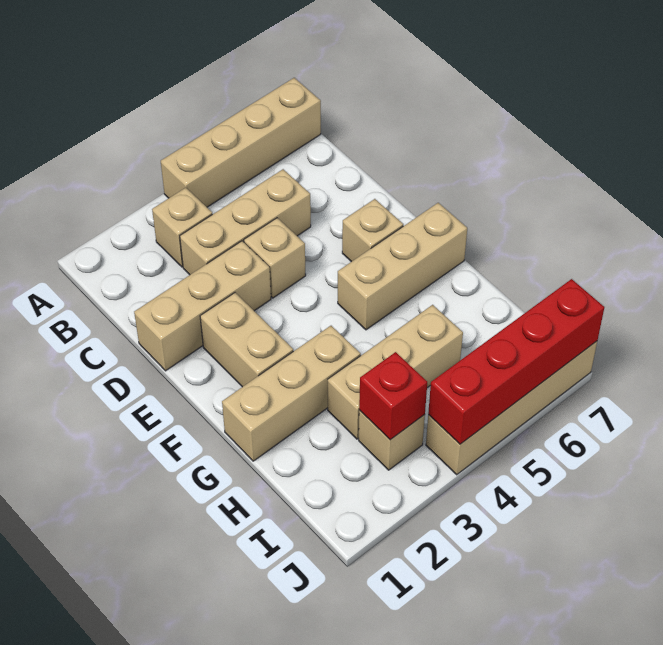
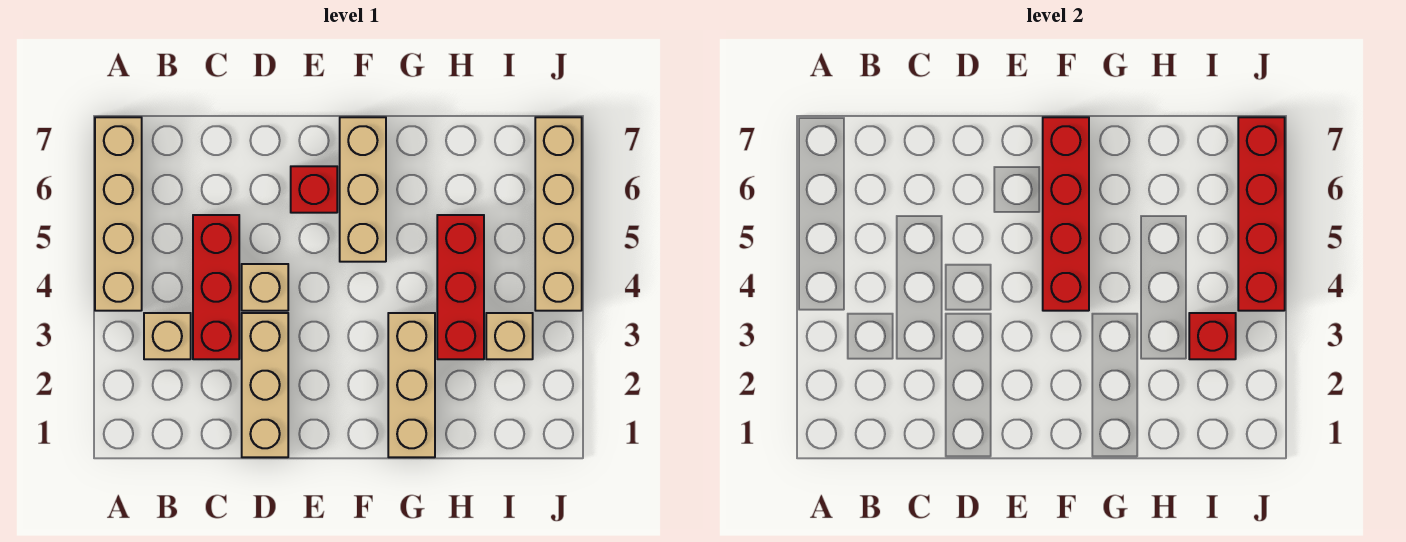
tan 1x3 brick [180,169,311,275] -> red 1x3 brick [193,215,239,359]
tan 1x2 brick [200,293,293,387] -> none
tan 1x1 brick [342,199,403,262] -> red 1x1 brick [291,166,337,213]
none -> red 1x4 brick [1043,117,1089,311]
tan 1x3 brick [328,305,463,439] -> red 1x3 brick [437,215,484,359]

